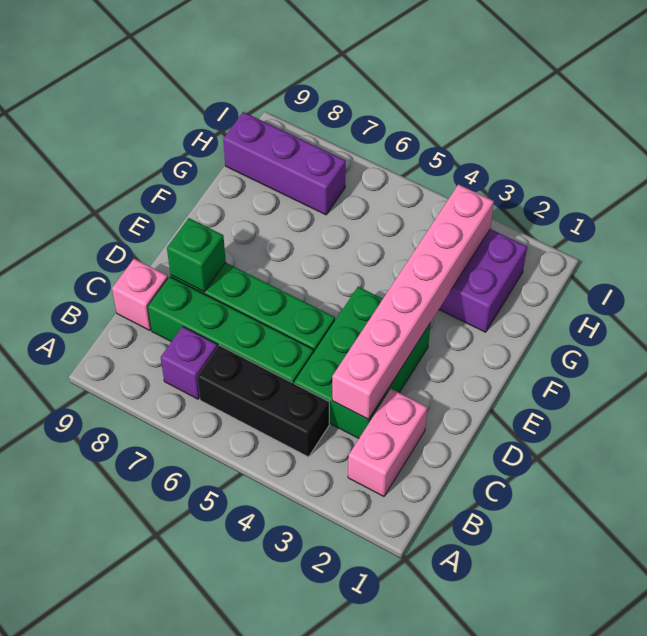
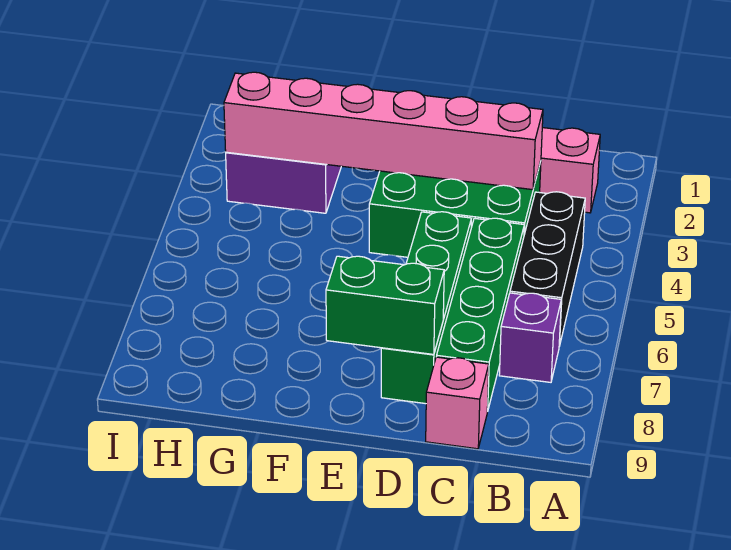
green 1x1 brick [167,218,226,292] -> green 1x2 brick [326,256,444,354]
purple 1x3 brick [223,112,346,215] -> none

